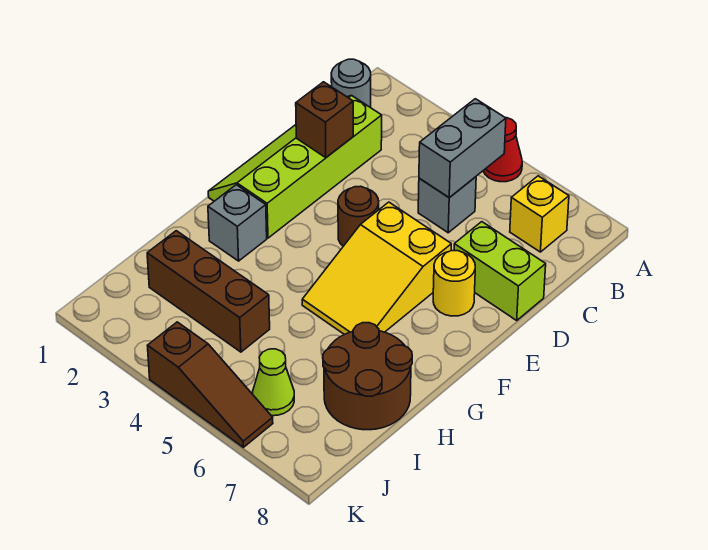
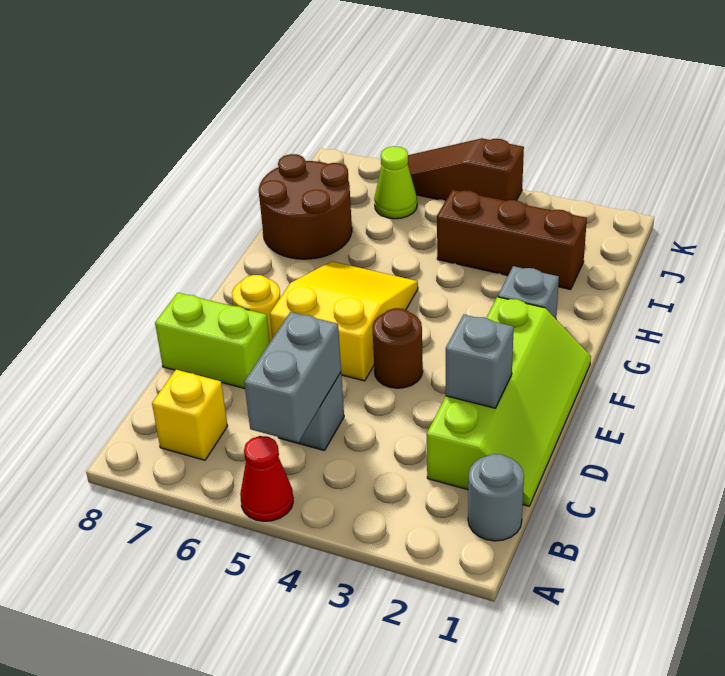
brown 1x1 brick [296,82,353,157] -> grey 1x1 brick [446,315,514,408]

